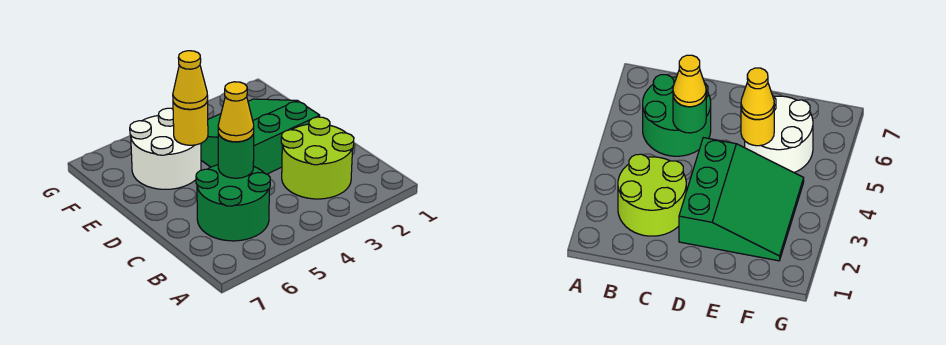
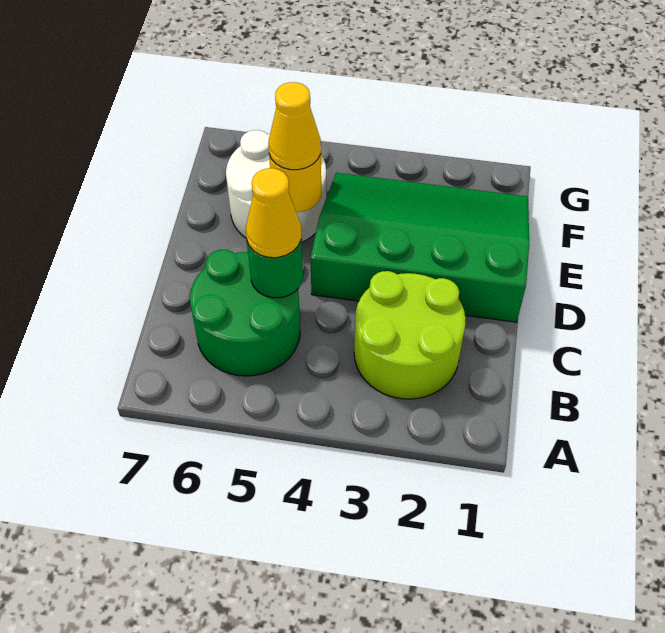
green 3x3 slope [201,99,320,174] -> green 3x4 slope [310,173,529,322]

